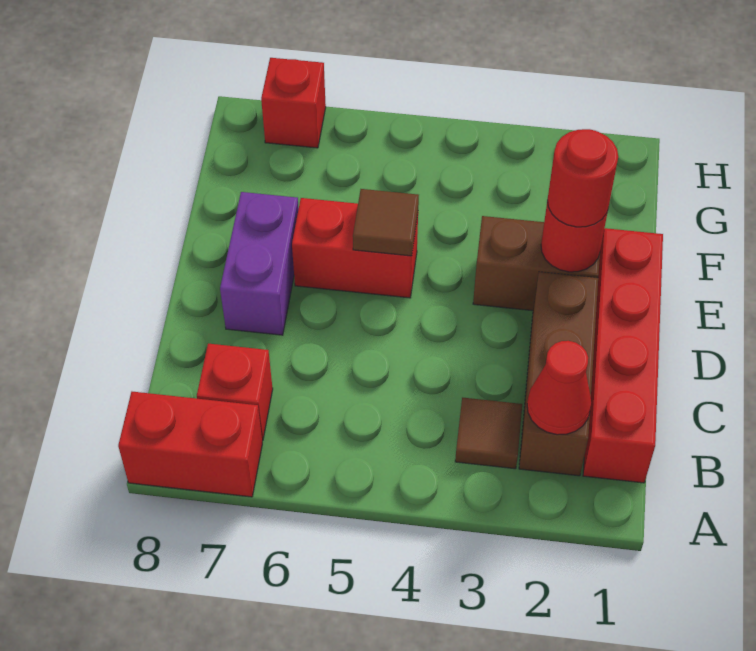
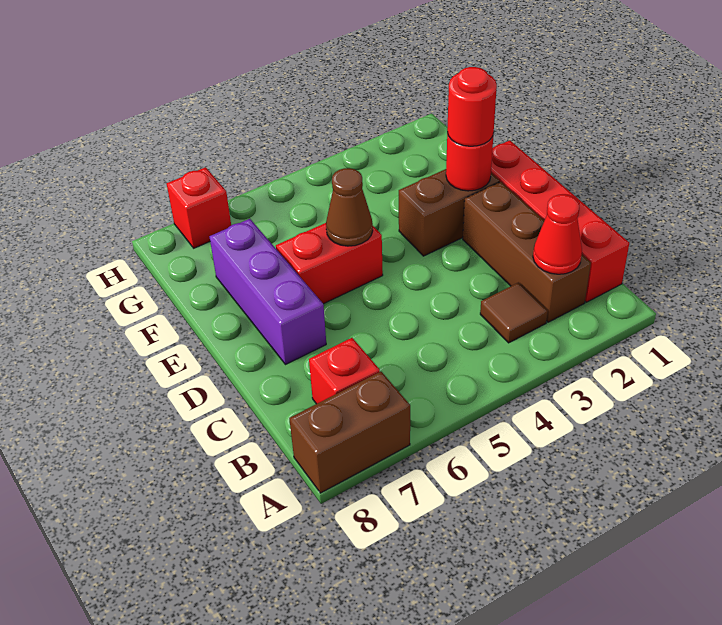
red 1x2 brick [118,392,262,497] -> brown 1x2 brick [289,372,410,493]
purple 1x2 brick [220,192,299,335] -> purple 1x3 brick [210,219,326,365]
brown 1x1 tile [353,189,419,256] -> brown 1x1 cone [326,168,373,246]

